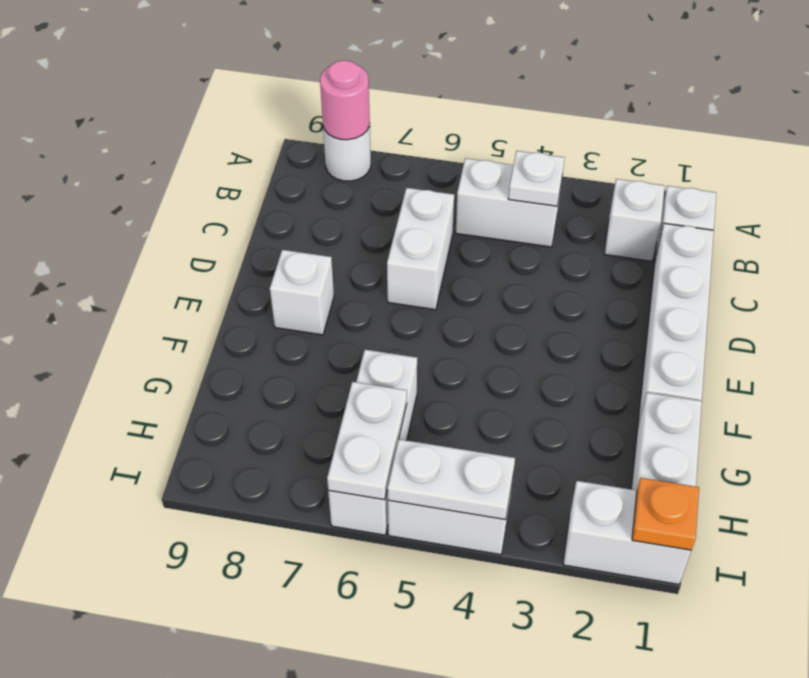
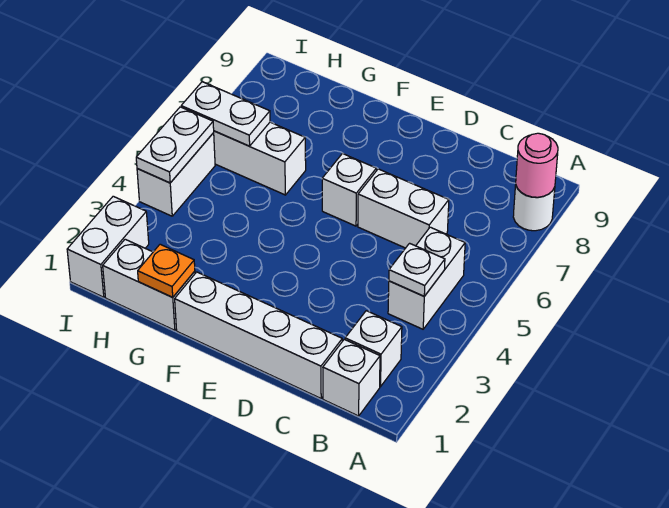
white 1x1 brick [270,250,334,335] -> white 1x1 brick moved to [322,153,376,226]
orange 1x1 plate [632,478,699,550] -> orange 1x1 plate moved to [138,244,195,297]

